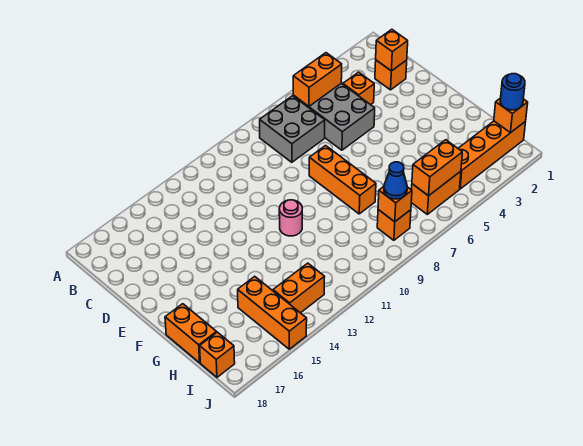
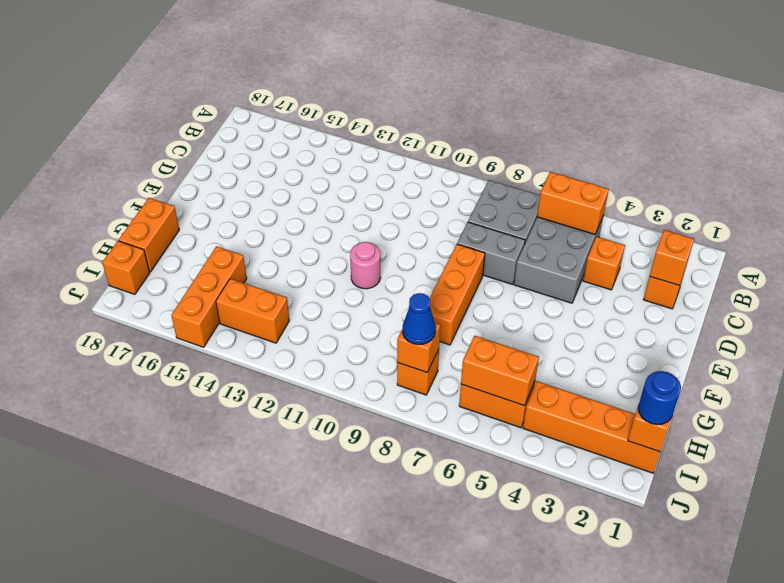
none -> grey 1x2 brick [457,222,525,284]

